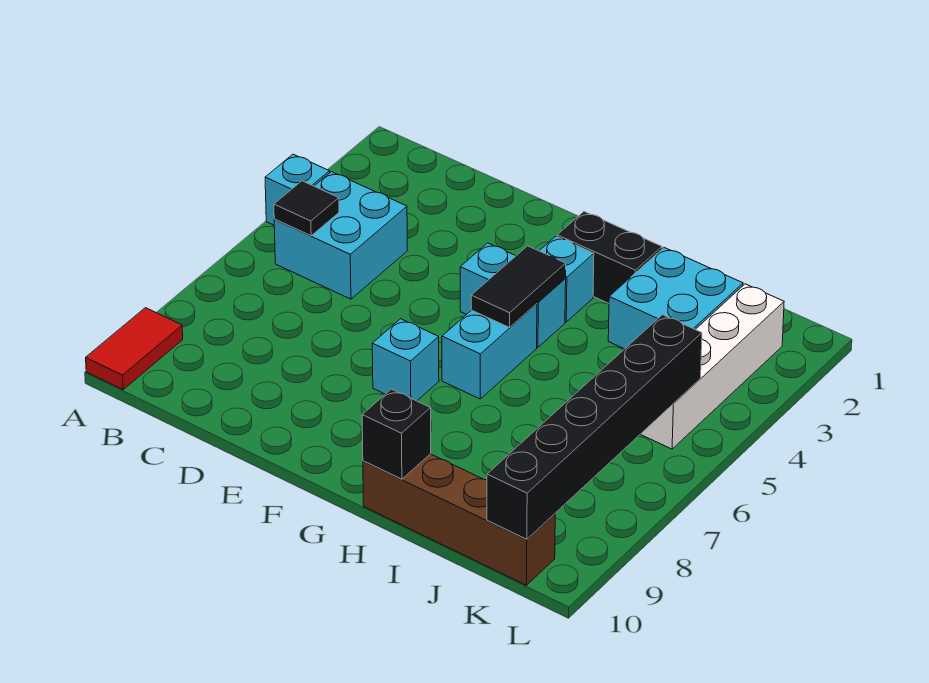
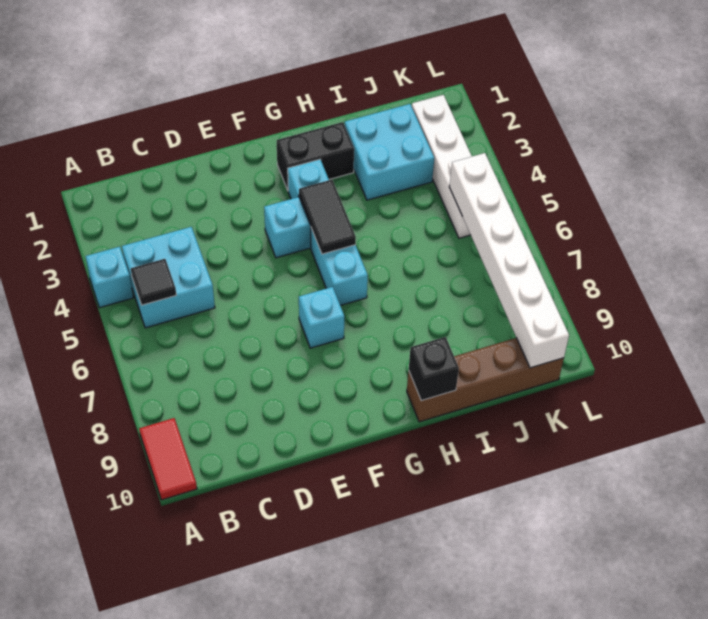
black 1x6 brick [487,315,702,539] -> white 1x6 brick [449,153,569,368]

